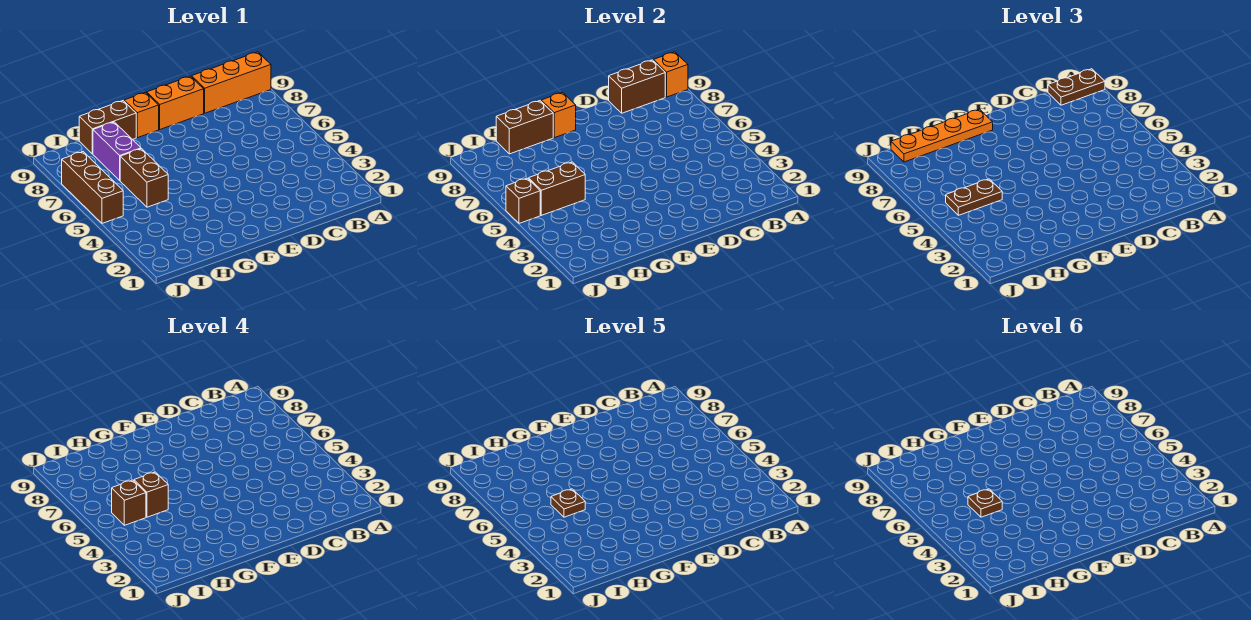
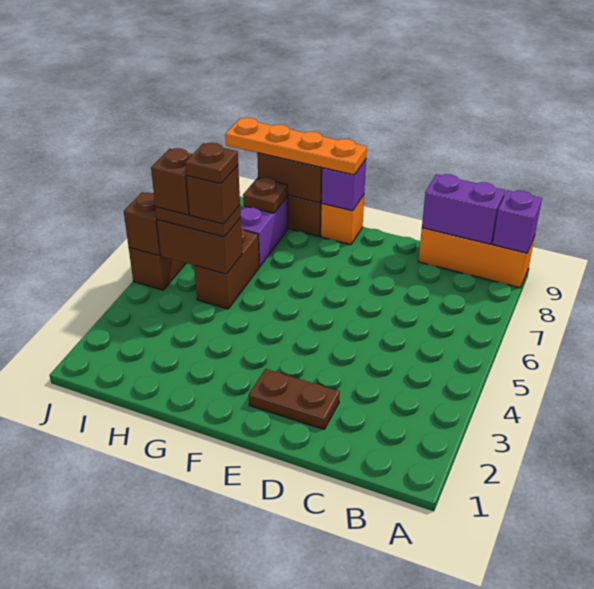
orange 1x1 brick [654,52,688,97] -> purple 1x1 brick [493,190,542,253]
brown 1x2 plate [1048,69,1105,105] -> brown 1x2 plate moved to [249,369,340,429]
brown 1x2 brick [609,60,665,113] -> purple 1x2 brick [422,174,505,244]
orange 1x2 brick [147,76,204,129] -> none
orange 1x1 brick [541,92,576,138] -> purple 1x1 brick [322,159,366,211]
brown 1x1 plate [968,489,1002,517] -> brown 1x1 plate moved to [243,178,288,213]

